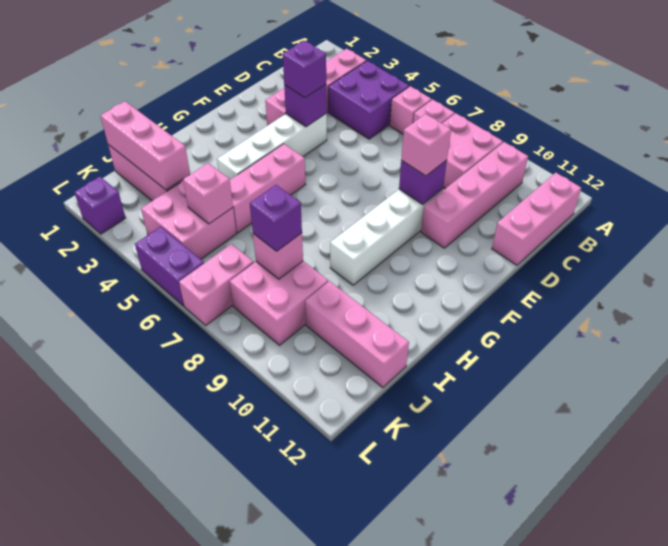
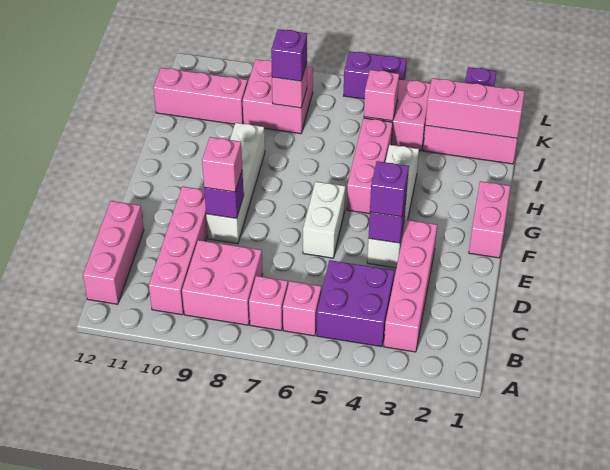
none -> white 1x2 brick [303,182,346,258]
pink 1x2 brick [179,244,254,325] -> pink 1x2 brick moved to [469,181,510,258]

